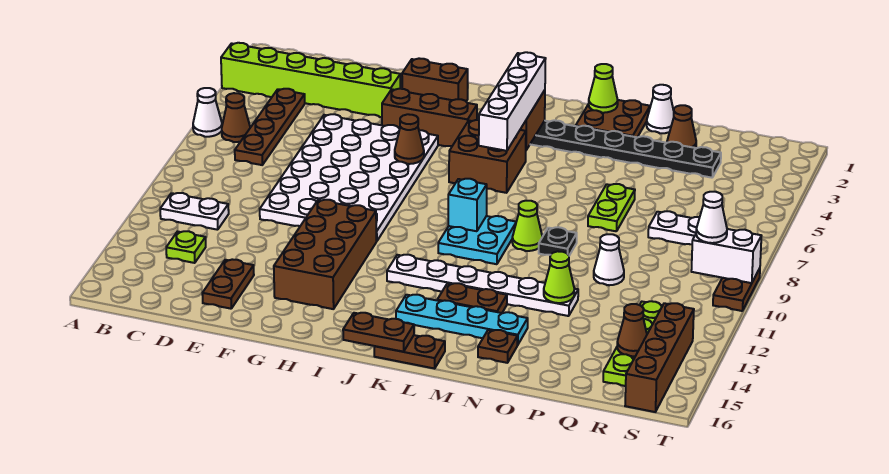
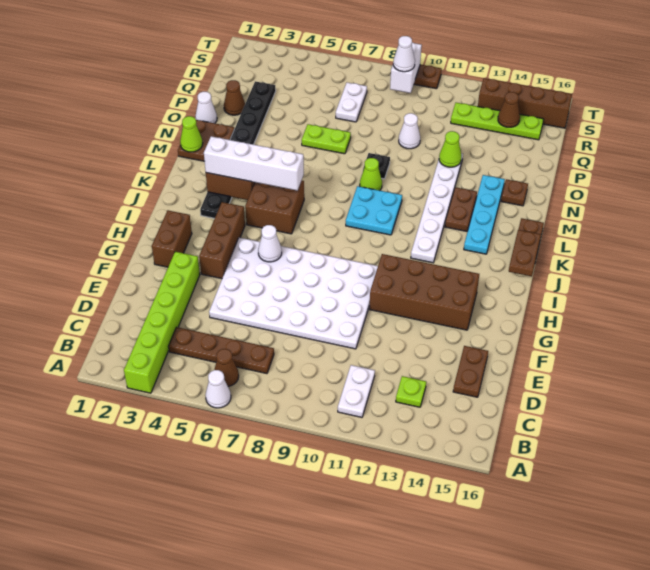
brown 1x2 plate [202,259,254,309] -> brown 1x2 plate turned to [453,346,488,397]
brown 1x1 cone [395,114,424,164] -> white 1x1 cone [258,225,282,262]
cyan 1x1 brick [448,179,487,231] -> none

